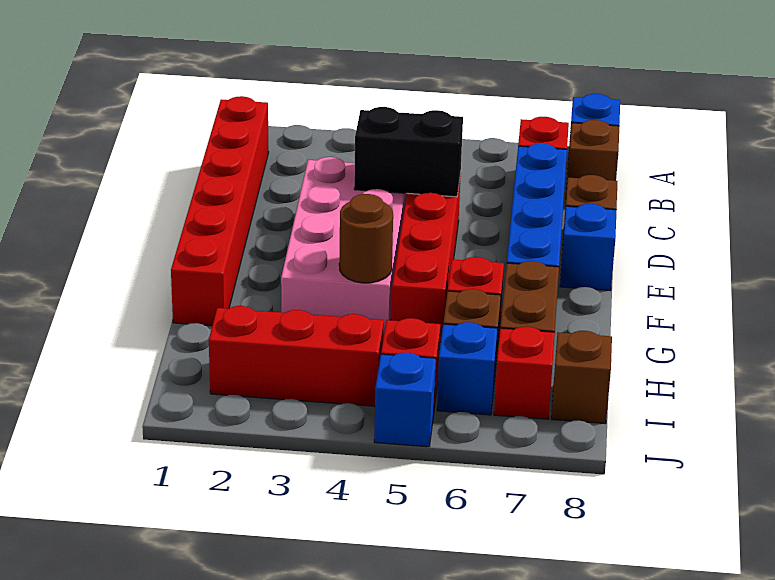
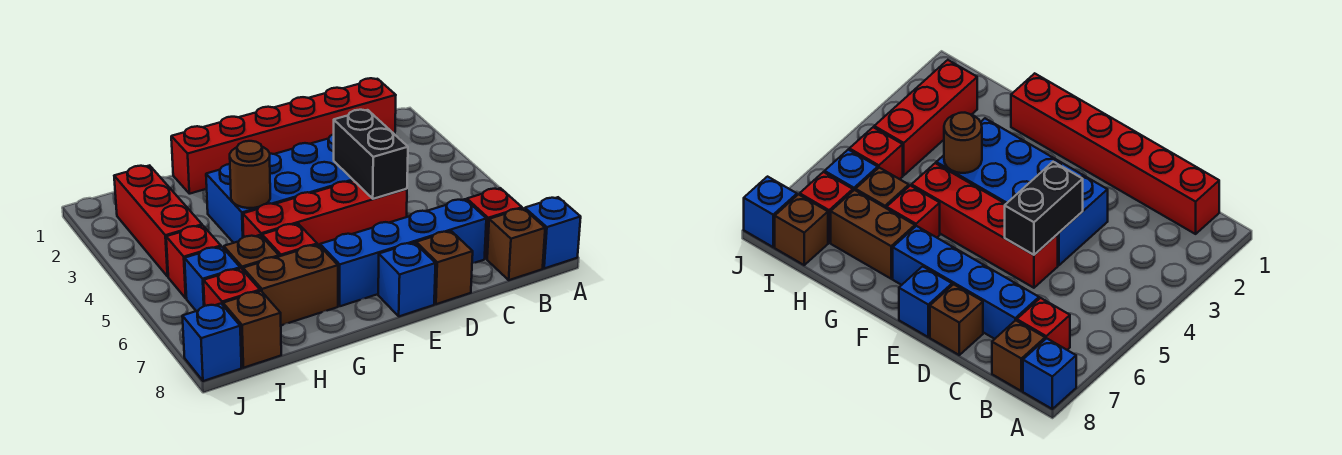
pink 2x4 brick [281,157,407,338] -> blue 2x4 brick [206,134,354,243]
blue 1x1 brick [374,353,436,447] -> blue 1x1 brick moved to [182,304,242,381]

